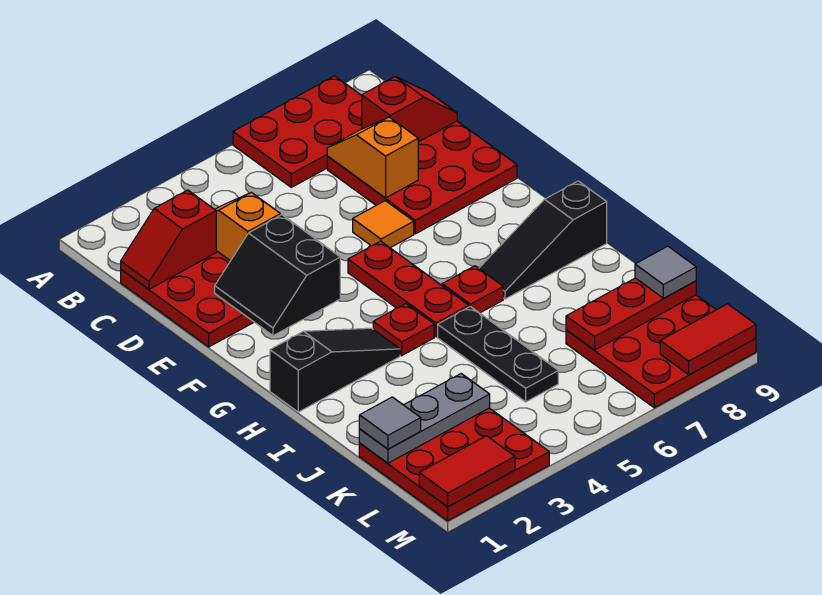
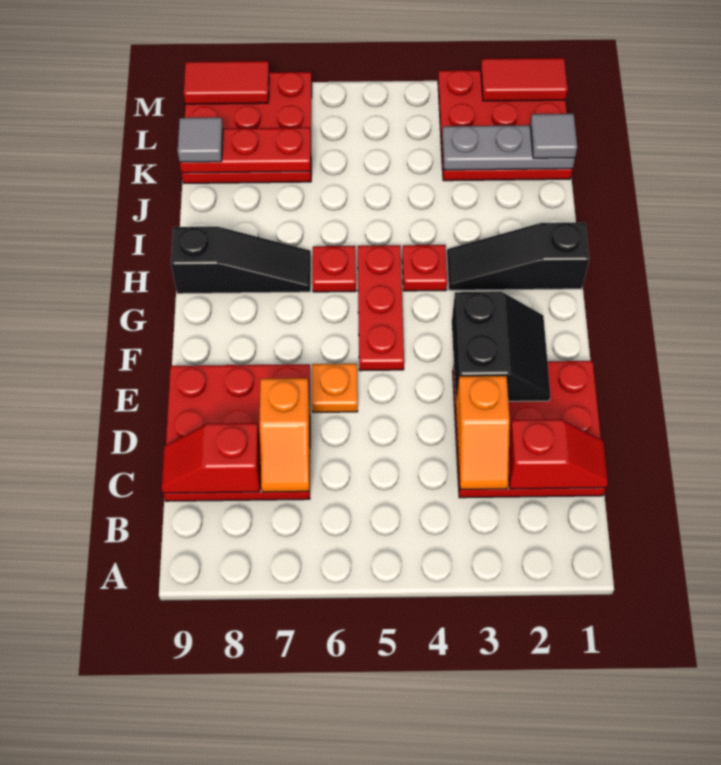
red 2x3 plate [233,76,362,187] -> none
orange 1x1 tile [353,201,414,248] -> orange 1x1 plate [312,364,358,412]
black 1x3 plate [438,306,558,402] -> none

